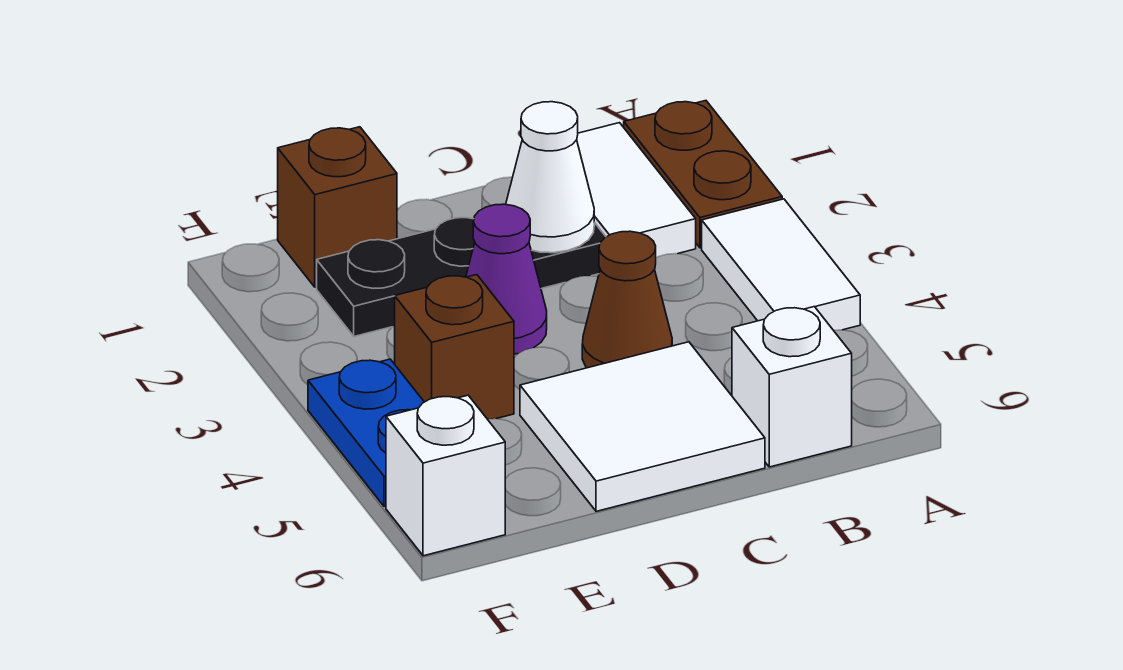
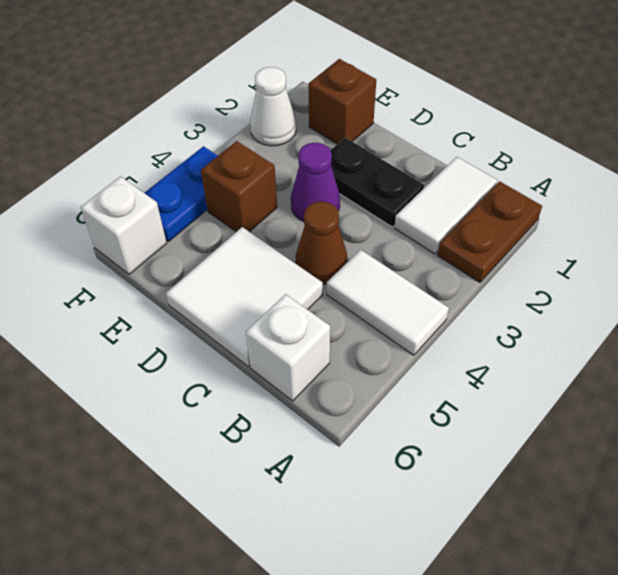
white 1x2 tile [702,199,860,330] -> white 1x2 tile turned to [327,250,449,355]
black 1x3 plate [317,218,606,336] -> black 1x2 plate [331,138,424,227]
white 1x1 cone [506,102,594,253] -> white 1x1 cone moved to [250,67,296,146]

